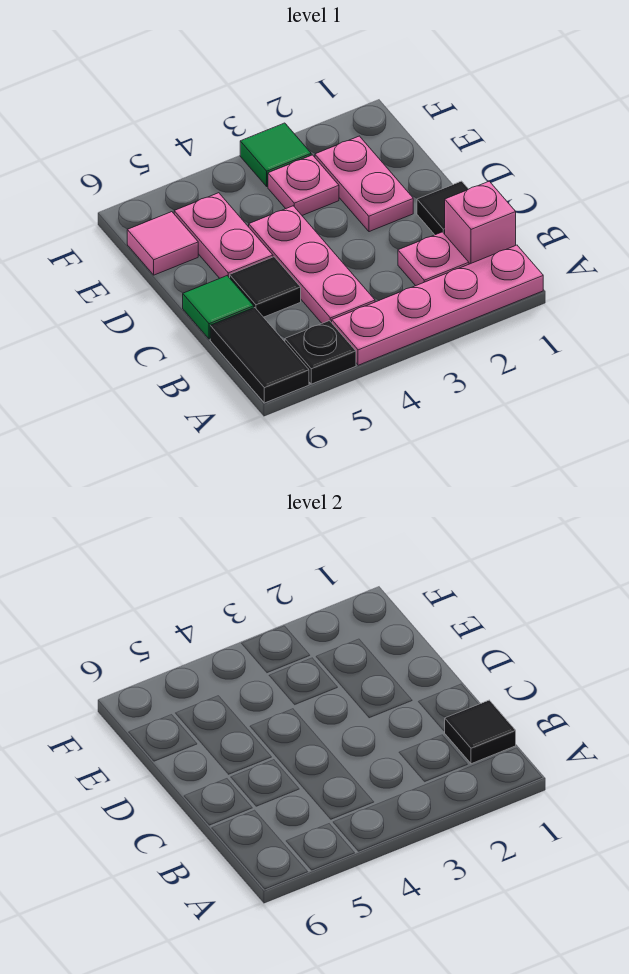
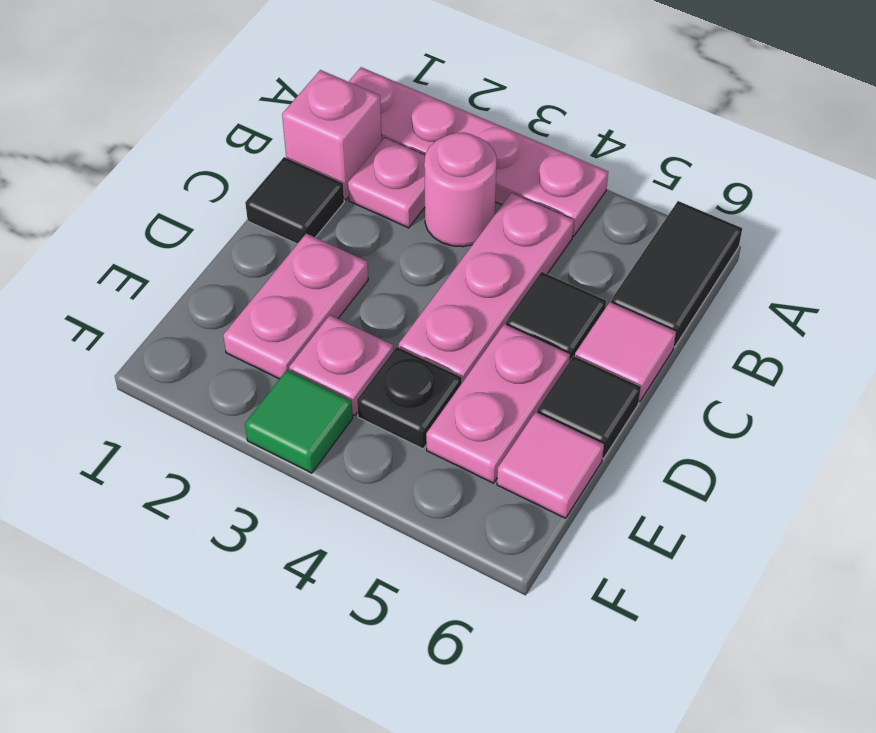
black 1x1 plate [285,321,356,384] -> black 1x1 plate moved to [357,347,462,449]
black 1x1 tile [444,700,516,764] -> black 1x1 tile moved to [537,356,641,459]
none -> pink 1x1 round brick [424,133,497,247]
green 1x1 tile [183,276,254,339] -> pink 1x1 tile [575,302,676,402]

